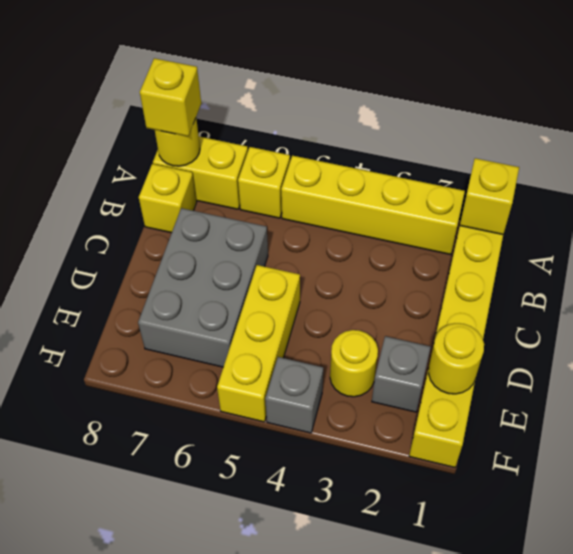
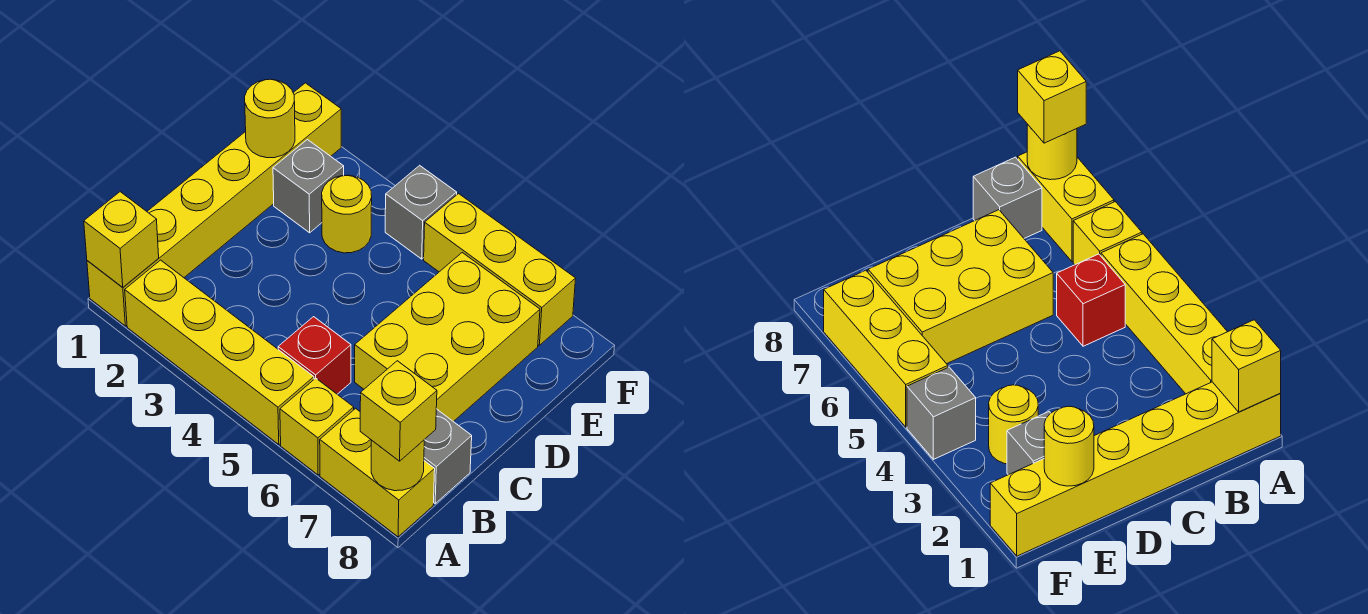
none -> red 1x1 brick [278,317,351,394]
yellow 1x1 brick [139,164,197,233] -> grey 1x1 brick [424,409,472,504]
grey 2x3 brick [138,208,268,367] -> yellow 2x3 brick [355,253,540,422]
yellow 1x3 brick [217,265,300,422] -> yellow 1x3 brick turned to [424,194,576,345]

